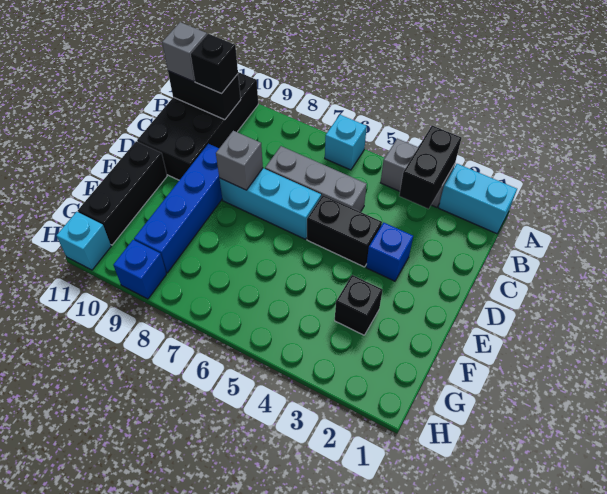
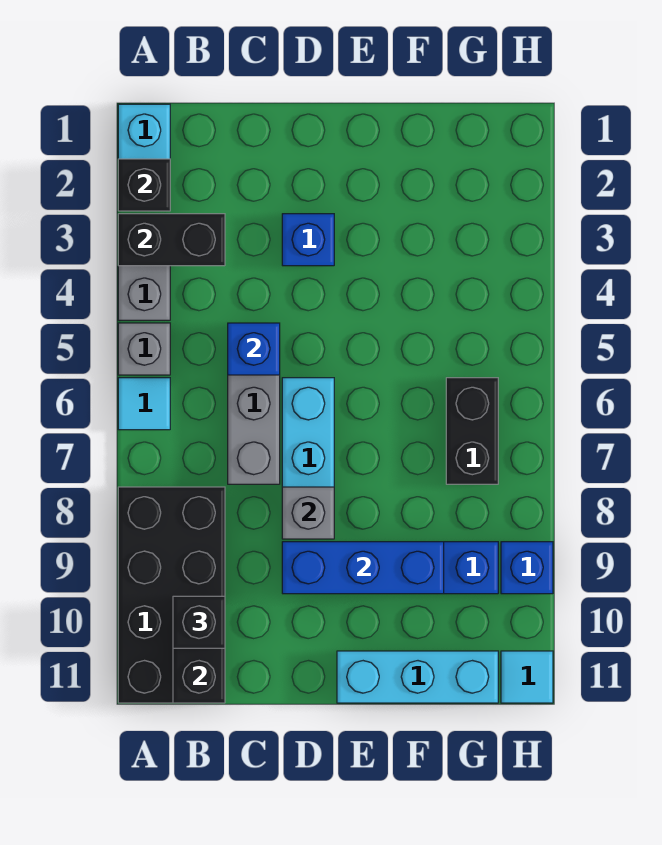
cyan 1x1 brick [325,115,367,170] -> cyan 1x1 tile [118,378,170,430]
black 2x4 brick [137,72,258,180] -> black 2x4 brick turned to [118,487,225,703]
grey 1x1 brick [162,22,207,82] -> grey 1x1 brick moved to [118,323,170,375]
none -> blue 1x1 brick [228,323,280,375]
black 1x2 brick [307,195,382,267] -> black 1x2 brick moved to [446,378,498,484]
none -> blue 1x3 brick [282,542,444,594]
black 1x3 brick [78,141,167,245] -> cyan 1x3 brick [337,651,498,703]
black 1x1 brick [335,275,383,335] -> black 1x1 brick moved to [118,159,170,211]
cyan 1x1 brick [56,212,111,270] -> cyan 1x1 tile [501,651,553,703]

